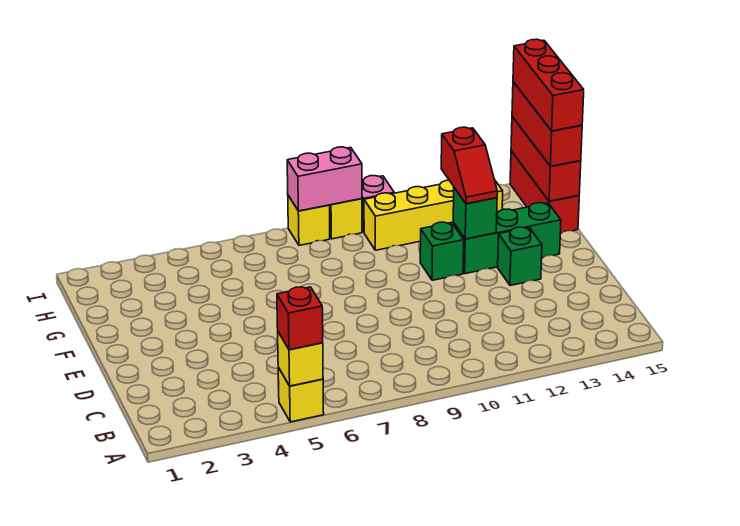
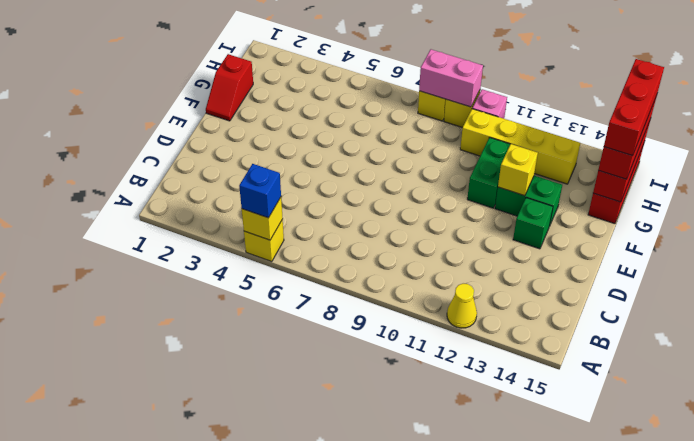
red 1x1 brick [277,287,323,350] -> blue 1x1 brick [239,164,281,218]
none -> yellow 1x1 cone [447,284,477,328]
green 1x1 brick [420,222,464,280] -> green 1x2 brick [467,137,510,208]
green 1x3 brick [453,203,561,274] -> green 1x2 brick [495,176,562,224]
green 1x1 brick [453,188,497,239] -> yellow 1x1 brick [498,144,538,196]
red 1x2 slope [441,127,497,204] -> red 1x2 slope moved to [206,54,253,121]

